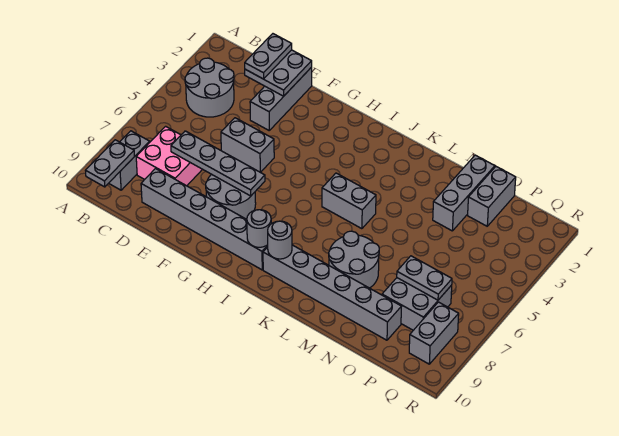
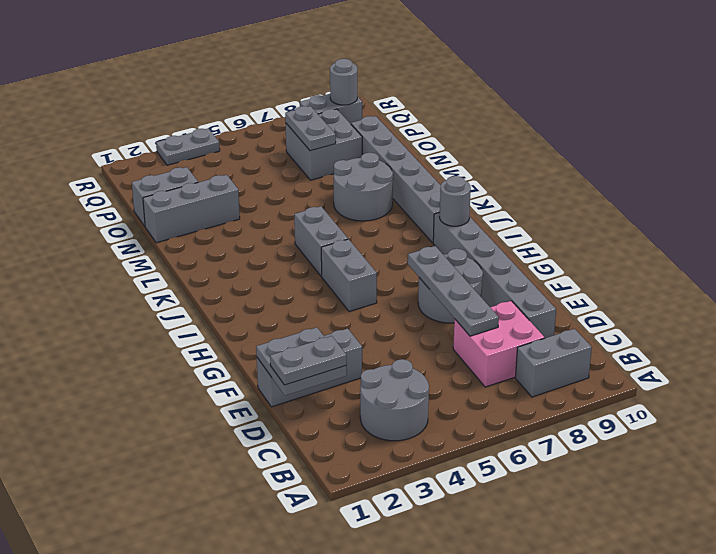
grey 1x2 plate [85,140,135,187] -> grey 1x2 plate moved to [156,129,220,165]
grey 1x2 brick [221,118,274,172] -> grey 1x2 brick moved to [321,239,377,312]
grey 1x1 round brick [268,221,292,259] -> grey 1x1 round brick moved to [330,59,357,105]

